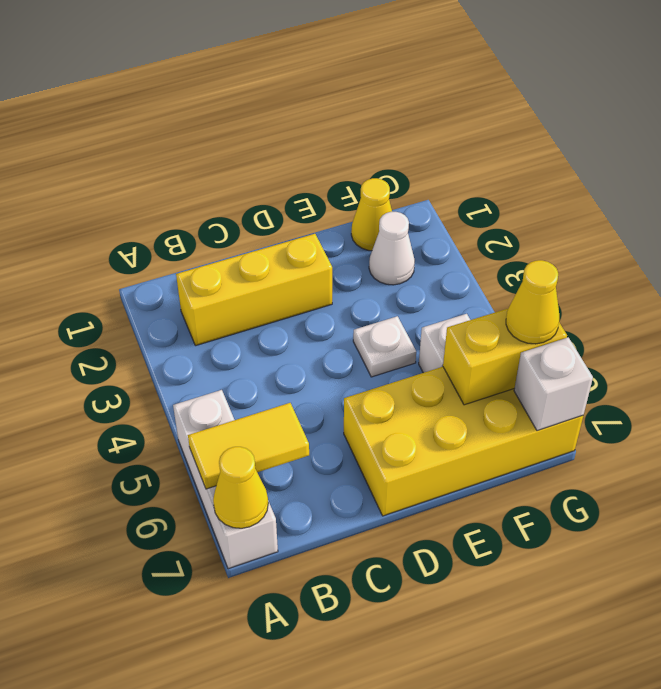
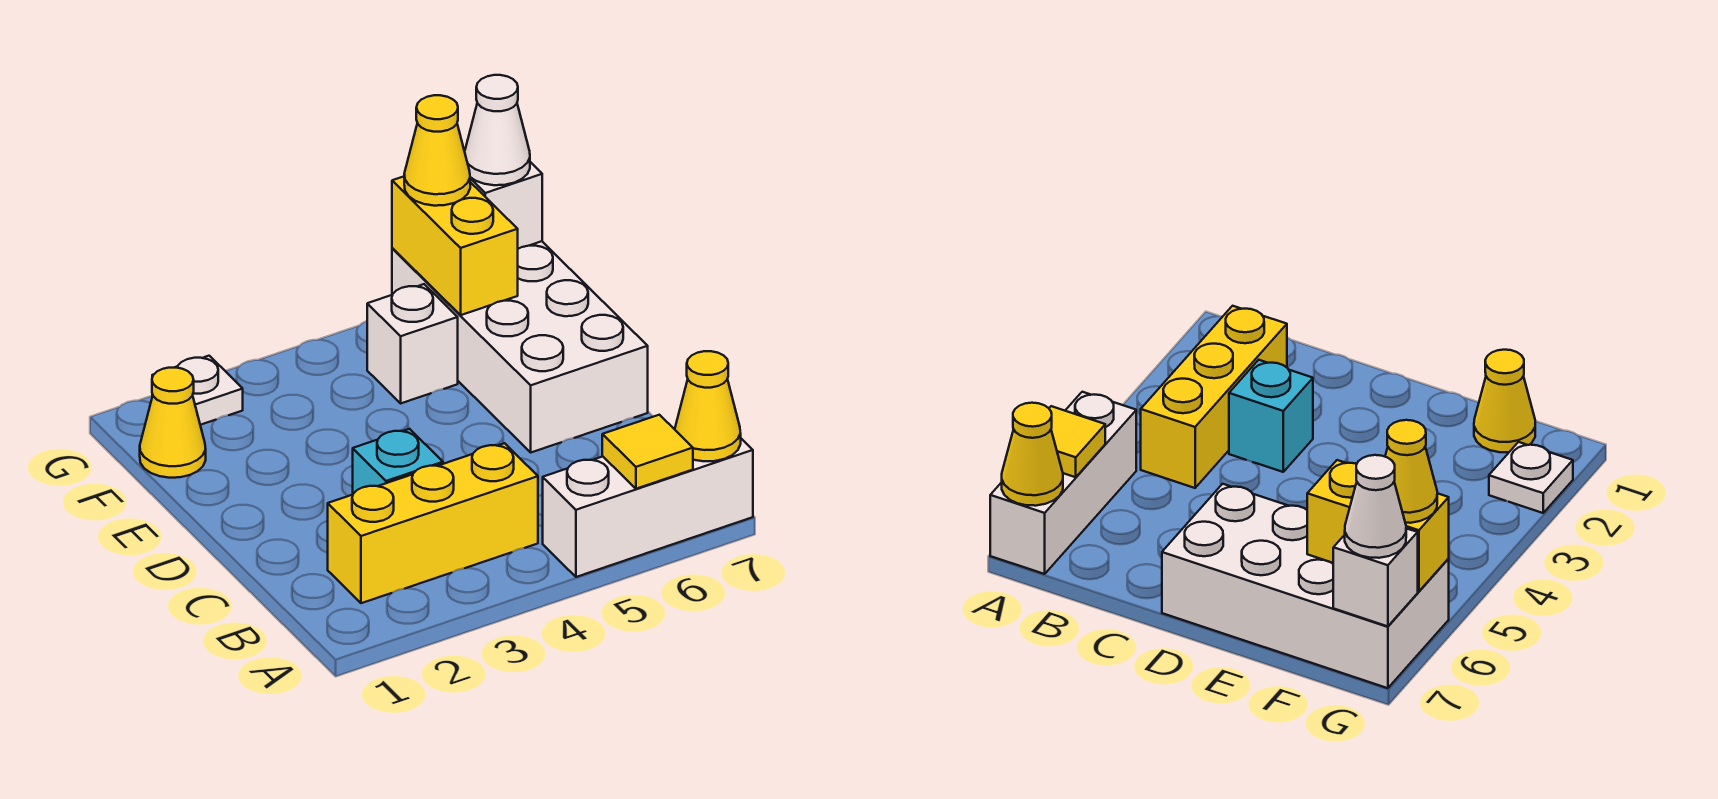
yellow 1x2 tile [188,403,309,489] -> yellow 1x1 tile [602,415,693,489]
yellow 1x3 brick [176,234,332,346] -> yellow 1x3 brick turned to [328,443,538,603]
none -> cyan 1x1 brick [353,429,443,494]
yellow 2x4 brick [344,367,583,516] -> white 2x4 brick [392,241,648,452]
white 1x1 plate [353,316,416,377] -> white 1x1 plate moved to [152,356,243,425]
white 1x1 cone [369,212,415,285] -> white 1x1 cone moved to [465,75,530,185]

